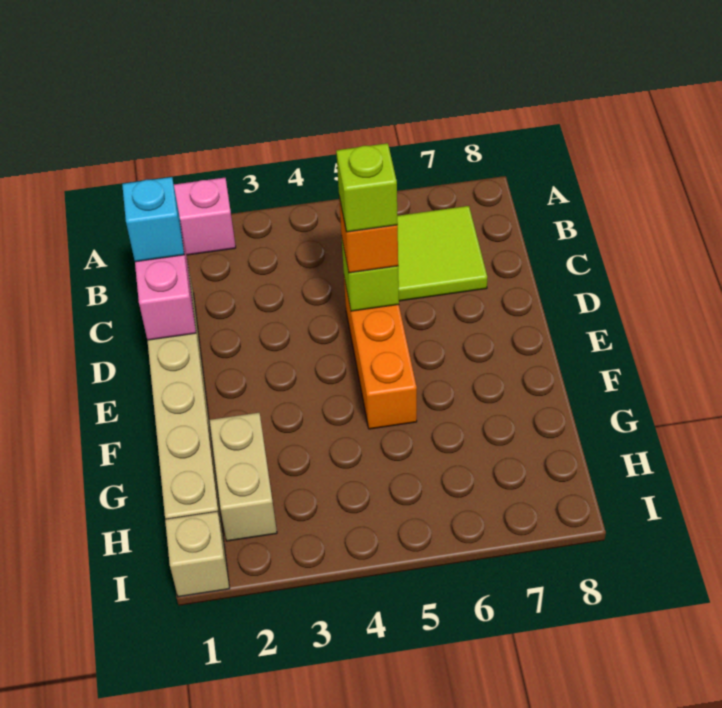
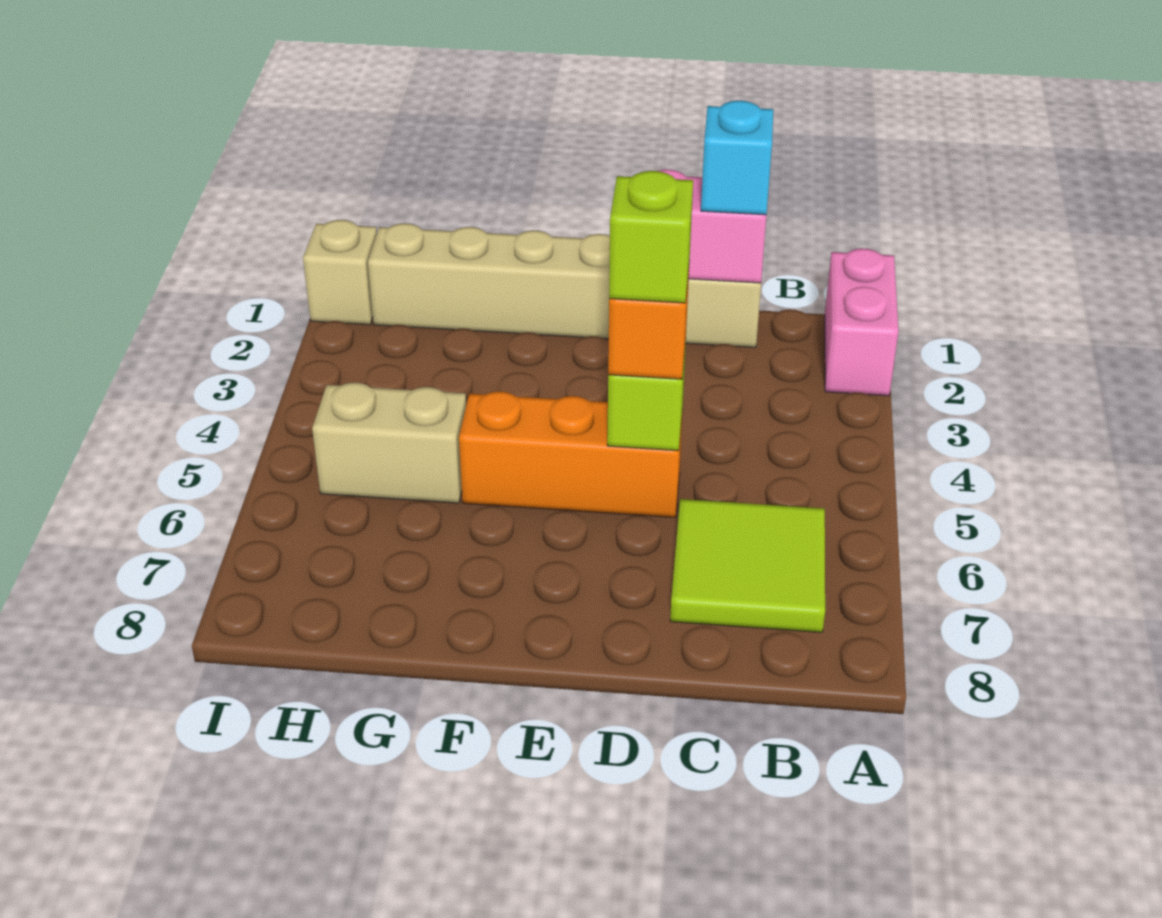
tan 1x2 brick [209,413,277,541] -> tan 1x2 brick moved to [312,383,466,503]

